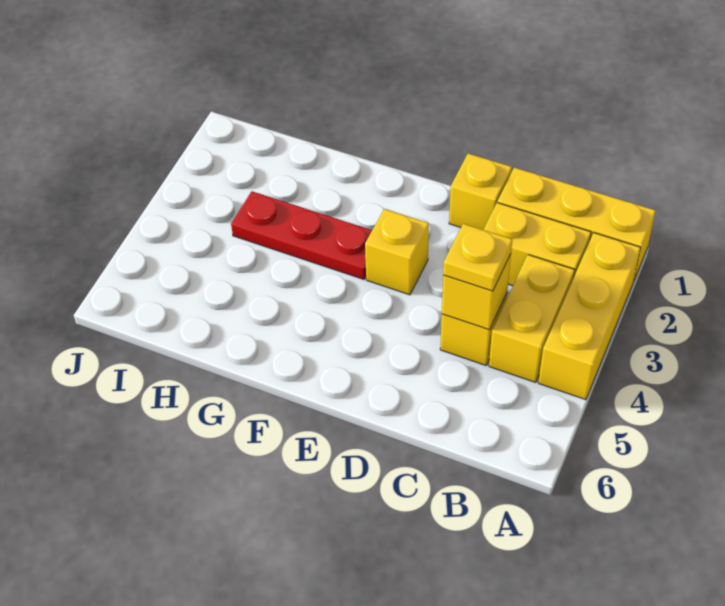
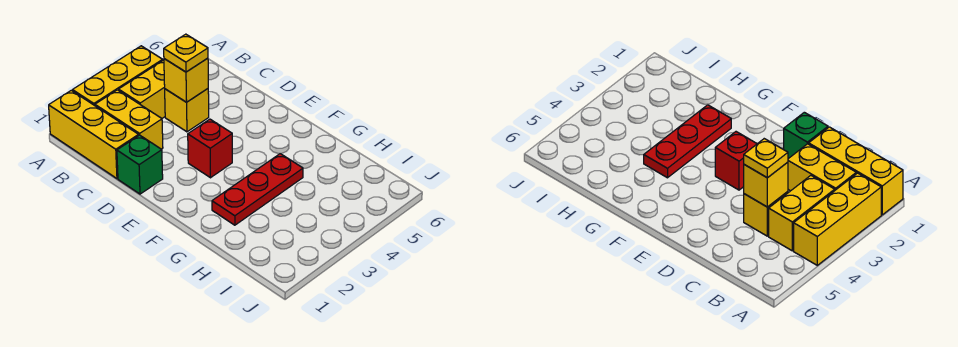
yellow 1x1 brick [449,154,512,230] -> green 1x1 brick [117,135,163,194]
yellow 1x1 brick [365,209,429,295] -> red 1x1 brick [188,119,232,178]
red 1x3 plate [231,191,372,279] -> red 1x3 plate turned to [212,154,303,225]

